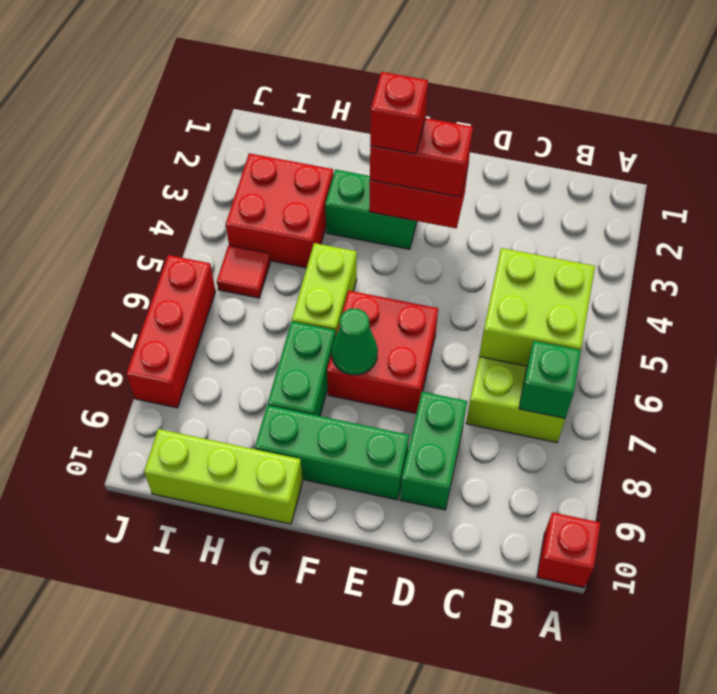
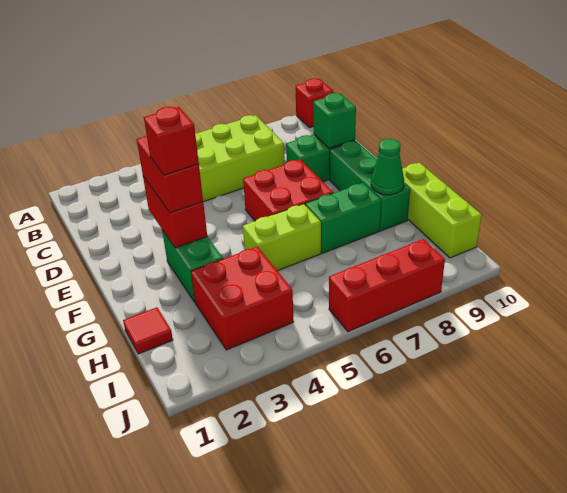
lime 2x2 brick [479,248,595,366] -> none
green 1x1 brick [519,341,581,418] -> green 1x1 brick moved to [313,93,356,148]
green 1x1 cone [332,309,378,375] -> green 1x1 cone moved to [371,139,404,195]
red 1x1 tile [217,246,270,298] -> red 1x1 tile moved to [123,307,173,354]

